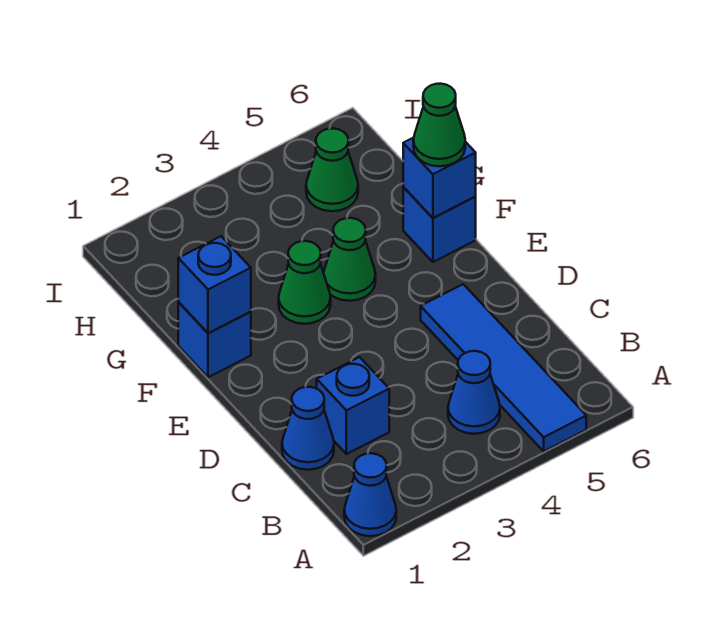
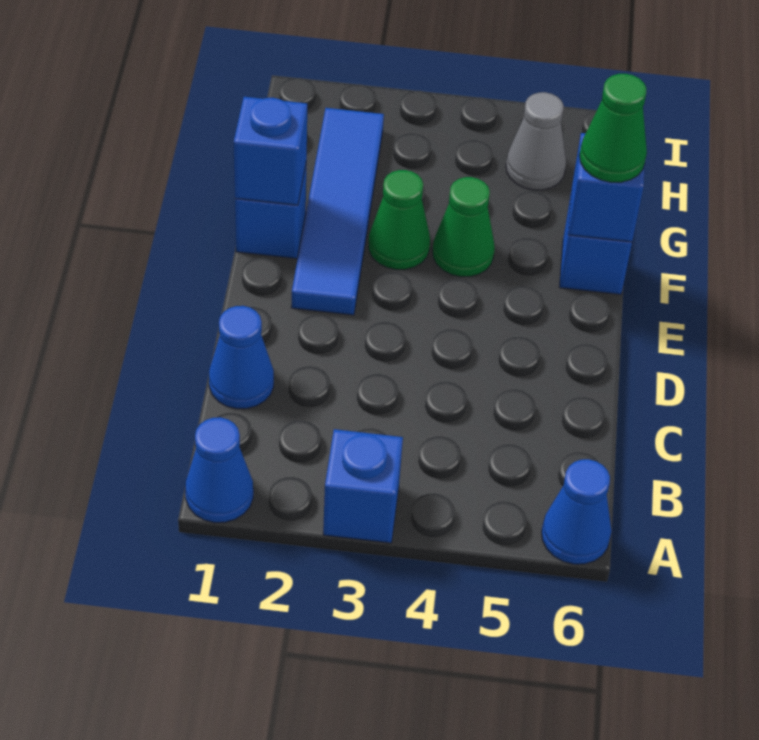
blue 1x4 tile [421,284,586,451] -> blue 1x4 tile moved to [291,108,384,315]
blue 1x1 cone [448,351,500,434] -> blue 1x1 cone moved to [542,459,612,564]
blue 1x1 brick [317,357,389,454] -> blue 1x1 brick moved to [323,429,403,543]
green 1x1 cone [306,128,358,211] -> grey 1x1 cone [506,92,566,190]

